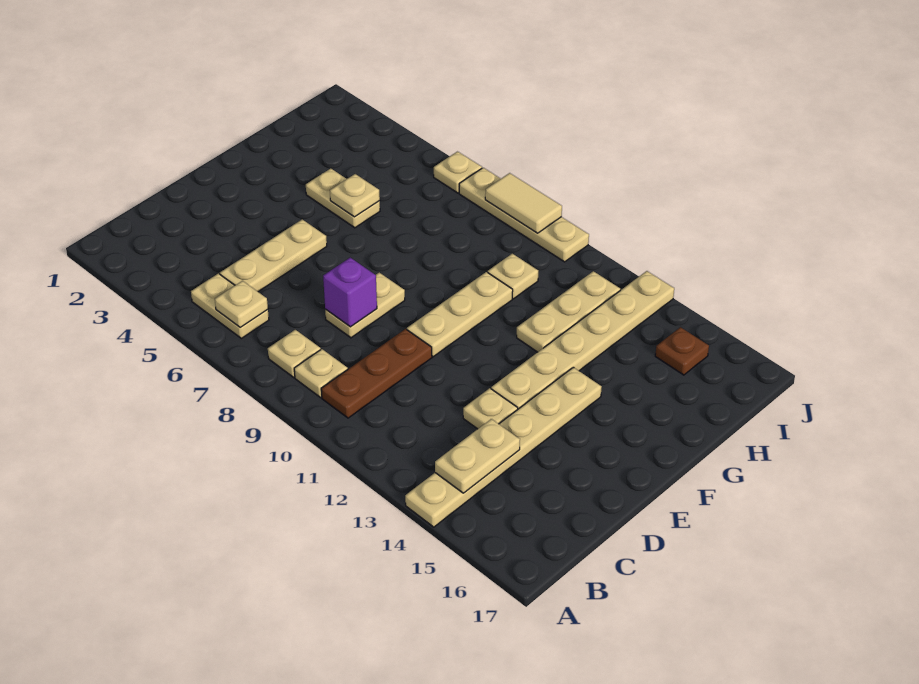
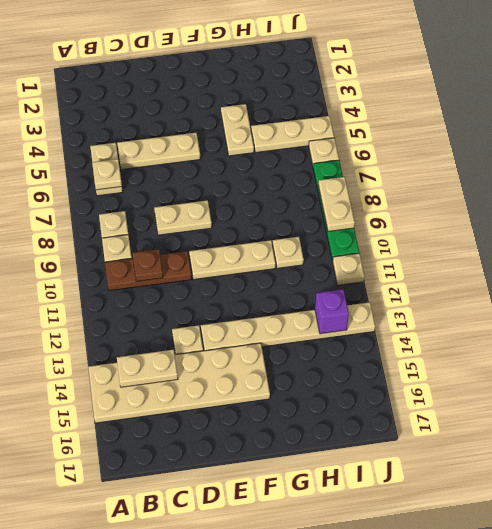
tan 1x6 plate [405,367,601,527] -> tan 2x6 plate [88,343,270,423]
purple 1x1 brick [323,258,377,327] -> purple 1x1 brick moved to [315,289,349,334]
tan 1x1 plate [330,174,380,217] -> tan 1x1 plate moved to [333,253,365,285]
tan 1x3 plate [517,271,620,352] -> tan 1x3 plate moved to [251,116,334,152]
brown 1x1 plate [655,327,709,375] -> brown 1x1 plate moved to [132,249,163,281]
tan 1x4 plate [459,168,589,262] -> green 1x4 plate [313,160,359,261]
tan 1x2 tile [485,173,562,233] -> tan 1x2 plate [318,177,355,231]

